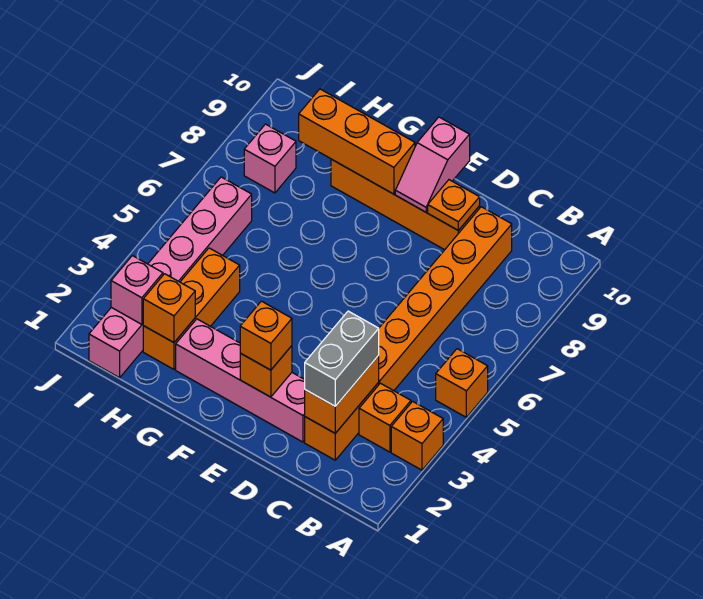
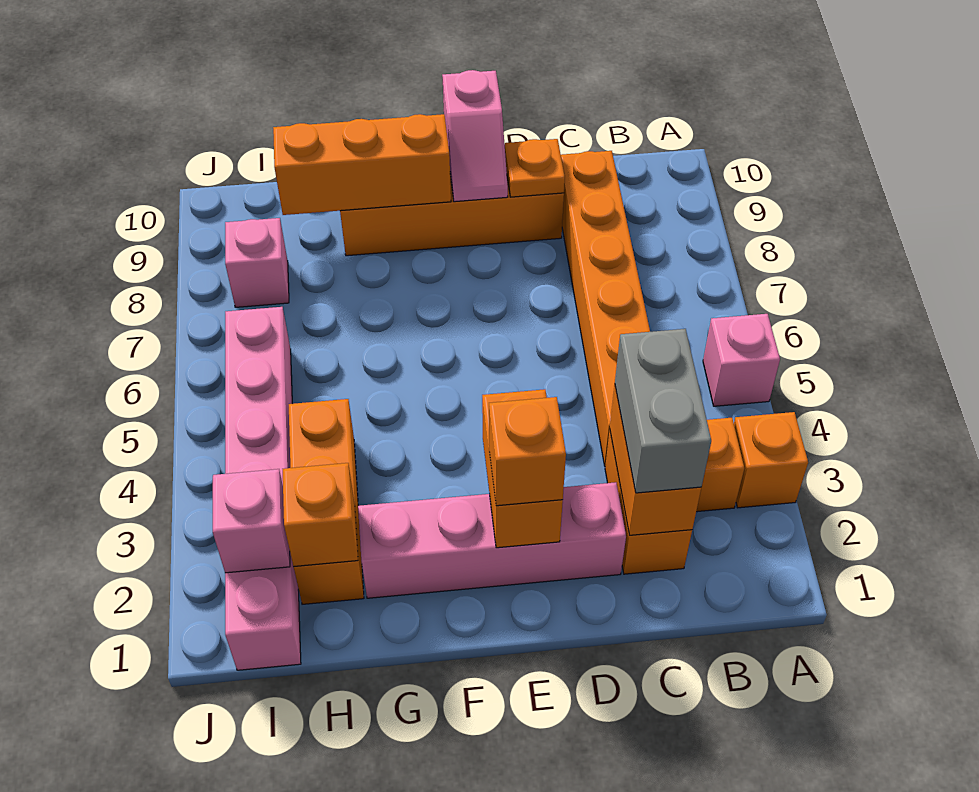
orange 1x1 brick [436,349,488,417] -> pink 1x1 brick [703,314,780,406]
orange 1x1 brick [240,346,292,397] -> orange 1x2 brick [482,389,563,548]

